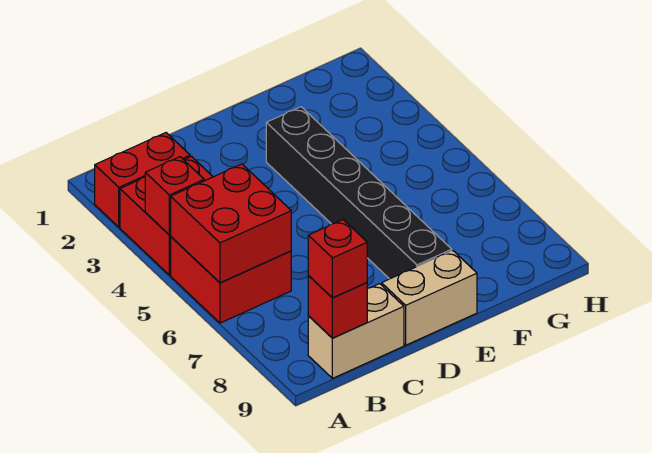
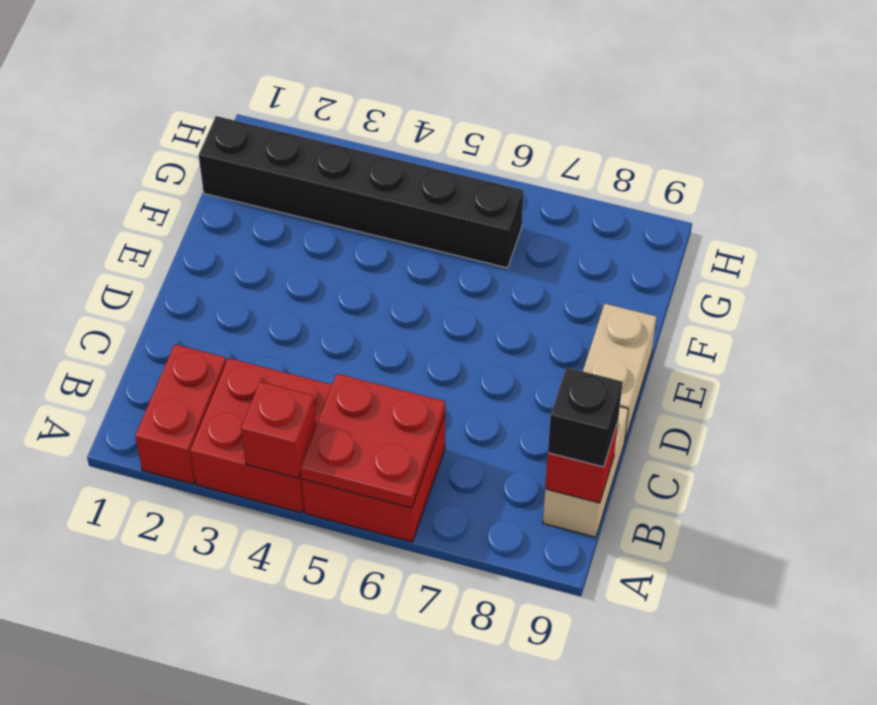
red 2x2 brick [171,164,291,283] -> red 2x2 plate [301,374,445,508]
red 1x1 brick [308,220,367,298] -> black 1x1 brick [548,367,623,467]
black 1x6 brick [266,107,452,279] -> black 1x6 brick moved to [199,116,523,268]

